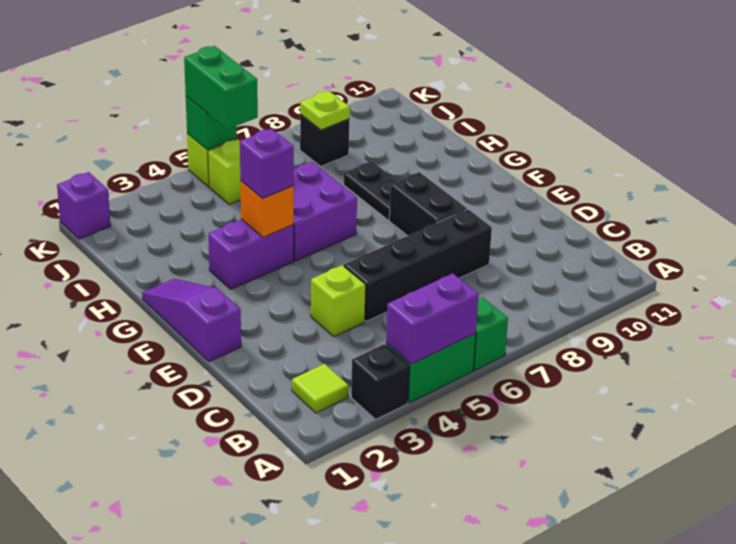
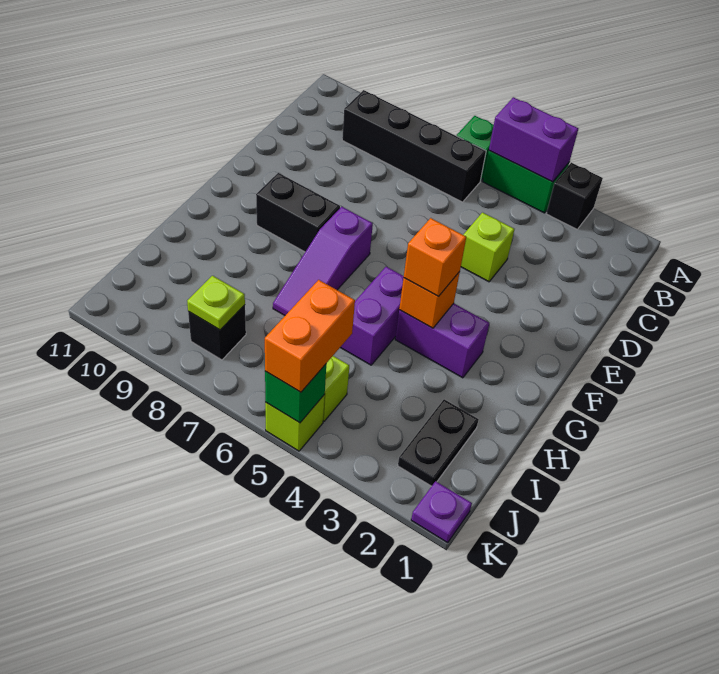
lime 1x1 tile [292,364,349,413] -> none
black 1x4 brick [344,209,492,321] -> black 1x4 brick moved to [342,90,486,202]
purple 1x3 slope [142,279,241,361] -> purple 1x3 slope moved to [273,207,373,315]
black 1x2 brick [389,172,467,236] -> black 1x2 brick turned to [256,173,340,252]
purple 1x1 brick [240,128,294,198] -> orange 1x1 brick [404,218,466,296]
purple 2x2 brick [294,162,357,261] -> purple 1x2 brick [340,267,404,365]
black 1x2 plate [344,162,398,220] -> black 1x2 plate moved to [398,399,479,486]
green 1x2 brick [184,46,258,129] -> orange 1x2 brick [265,280,355,392]
purple 1x1 brick [57,172,111,239] -> purple 1x1 plate [411,481,472,543]

